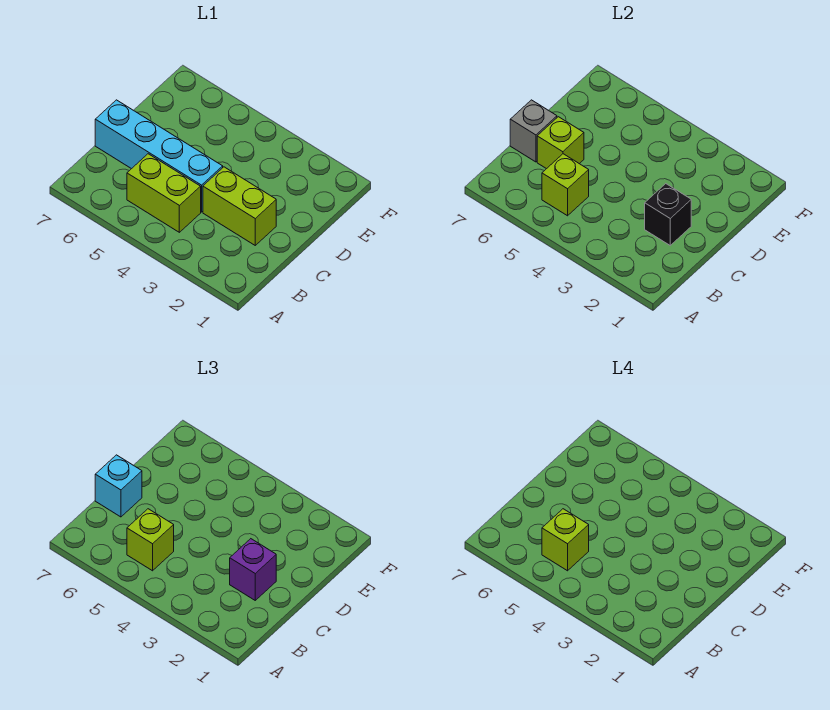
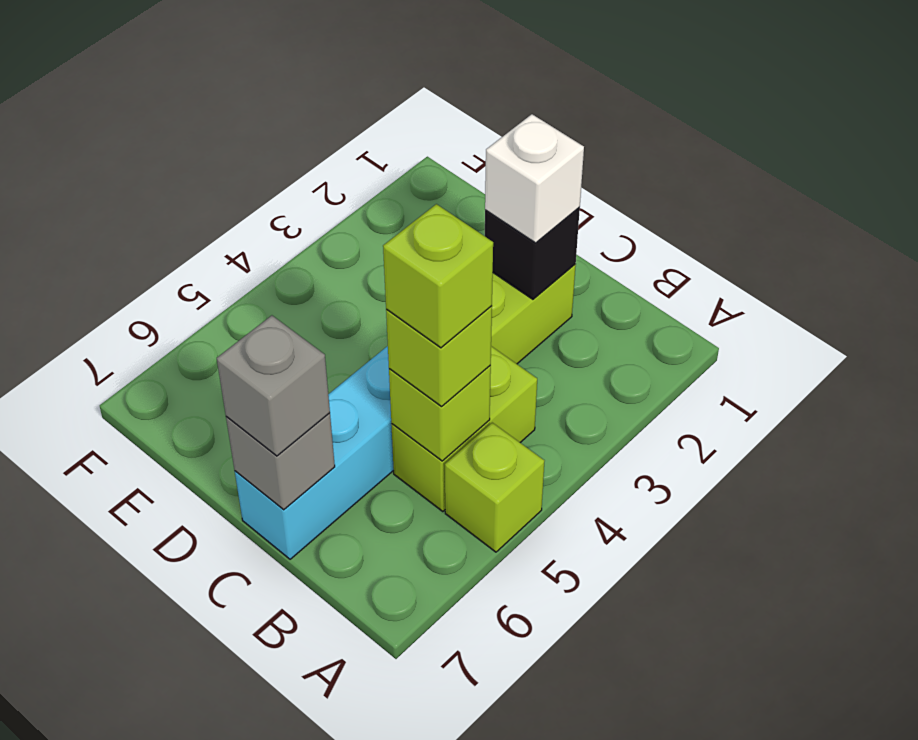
purple 1x1 brick [230,539,276,600] -> white 1x1 brick [485,114,584,243]
lime 1x1 brick [537,117,584,169] -> lime 1x1 brick moved to [445,423,544,552]
cyan 1x1 brick [95,455,142,517] -> grey 1x1 brick [217,315,330,456]

